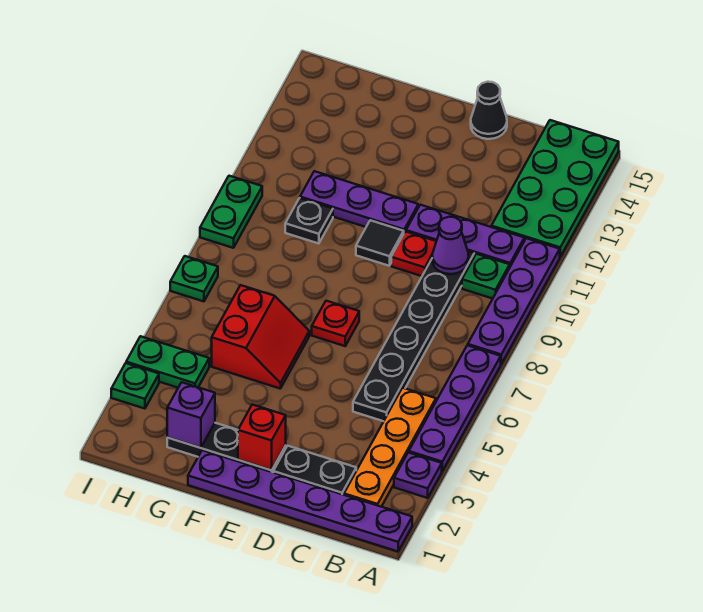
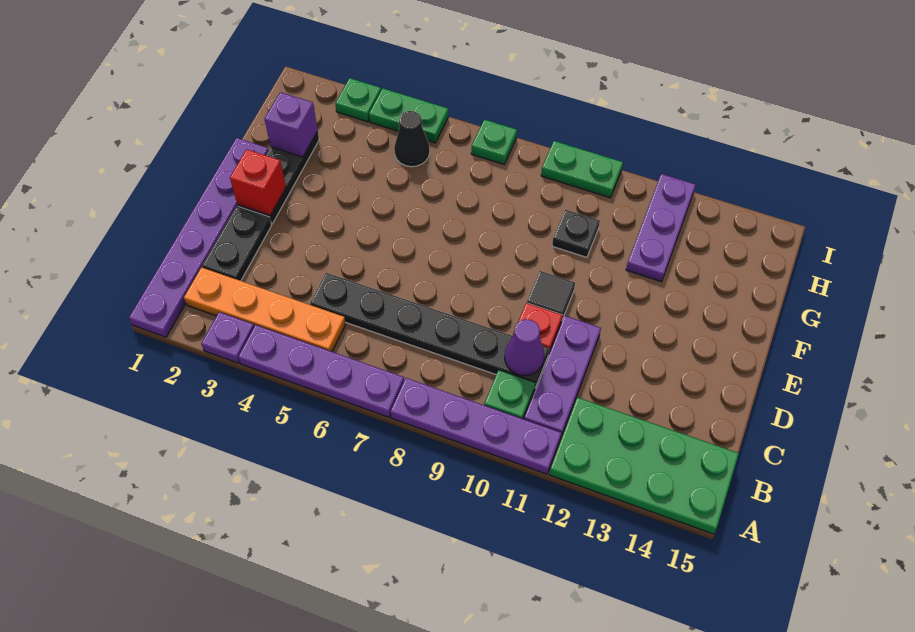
black 1x1 cone [471,82,507,139] -> black 1x1 cone moved to [394,111,430,167]
red 1x1 plate [312,301,359,346] -> none
purple 1x3 plate [300,171,418,233] -> purple 1x3 plate moved to [626,174,696,282]
red 2x2 slope [211,285,309,389] -> none
green 1x2 plate [126,336,209,388] -> green 1x2 plate turned to [369,88,448,143]

